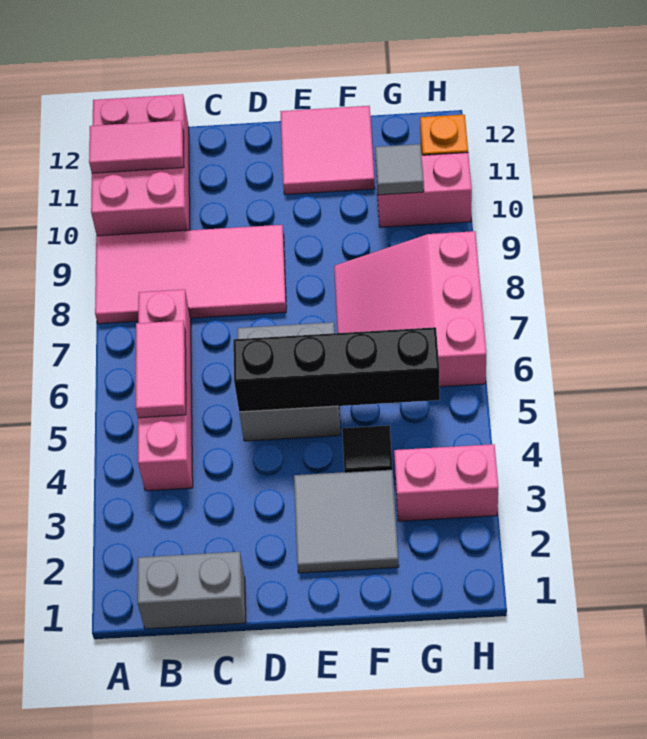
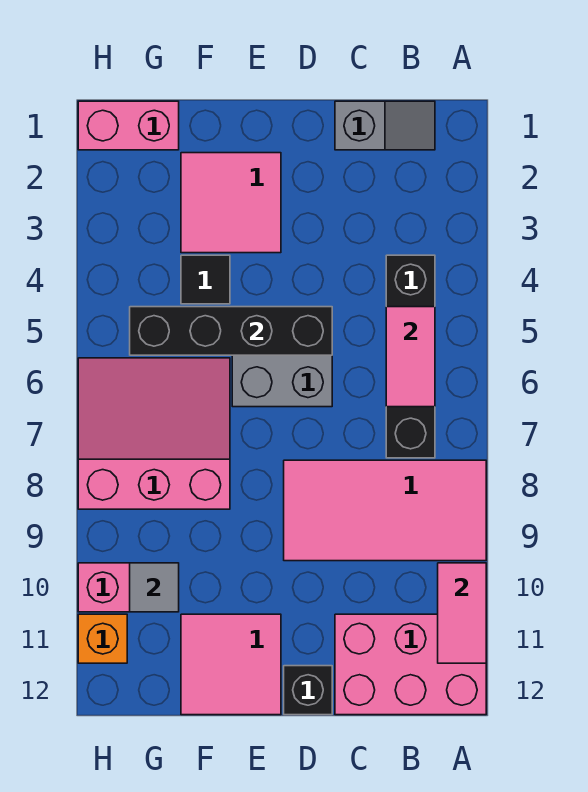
pink 2x3 brick [91,94,190,236] -> pink 2x3 brick turned to [335,614,486,715]
pink 1x2 tile [89,120,184,173] -> pink 1x2 tile turned to [438,563,486,663]
grey 1x2 brick [137,552,246,629] -> grey 1x2 slope [335,101,435,150]
pink 1x4 brick [138,289,193,491] -> black 1x4 brick [386,255,435,458]
none -> black 1x1 brick [284,666,332,715]
grey 2x2 tile [294,470,399,573] -> pink 2x2 tile [181,153,281,253]
pink 3x3 slope [334,231,486,387] -> pink 3x3 slope turned to [78,358,230,509]
pink 1x2 brick [394,444,498,521] -> pink 1x2 brick moved to [78,101,179,150]

